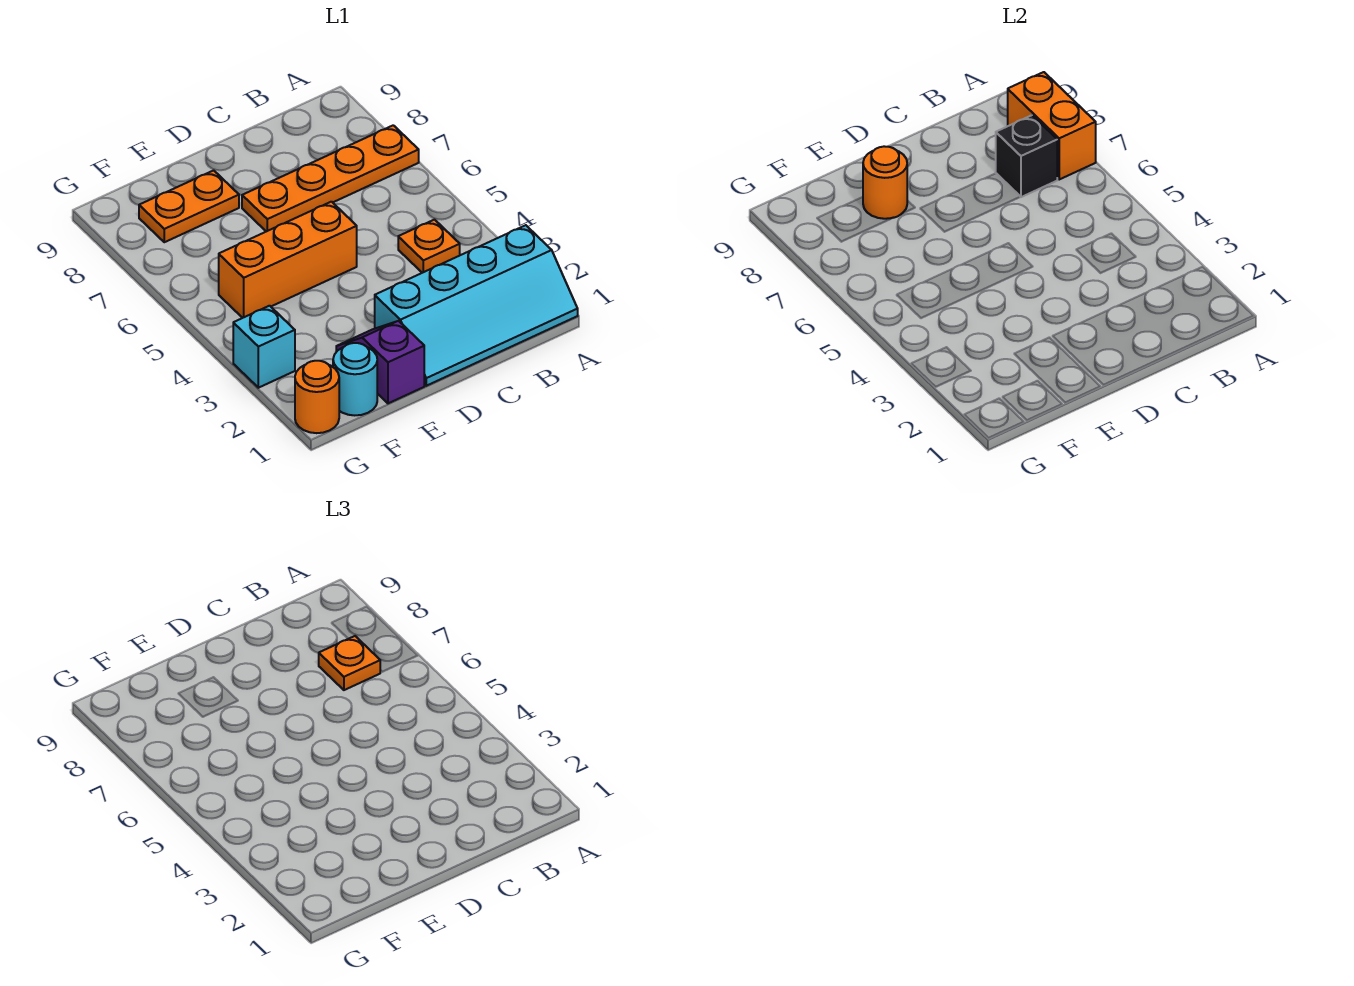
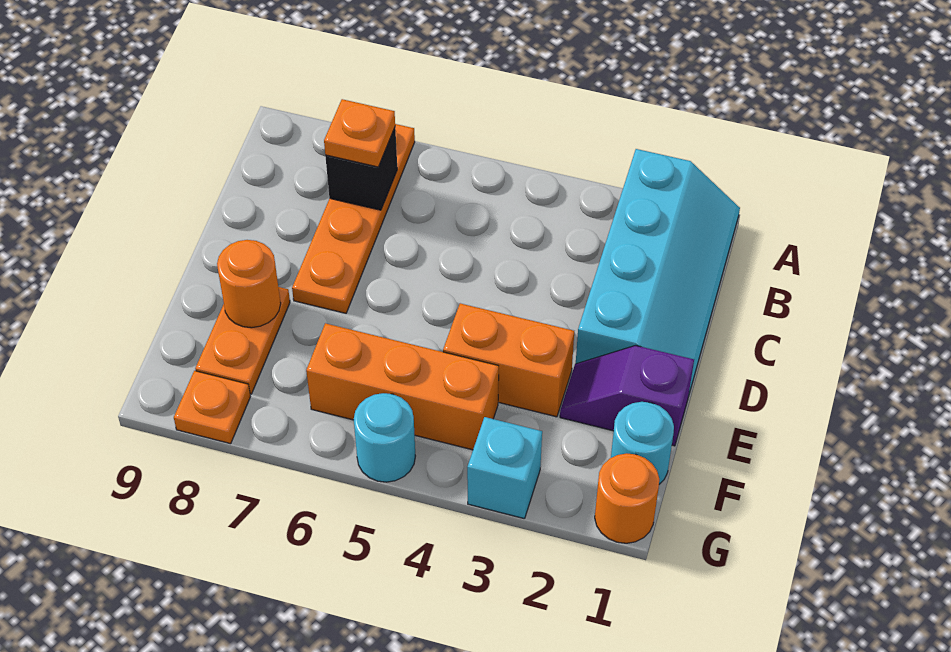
orange 1x2 brick [1008,72,1096,179] -> orange 1x2 brick moved to [443,303,574,417]
orange 1x1 plate [398,220,460,273] -> orange 1x1 plate moved to [174,371,250,444]
orange 1x3 brick [219,202,357,318] -> orange 1x3 brick turned to [306,323,499,450]
none -> cyan 1x1 round brick [354,393,415,482]

